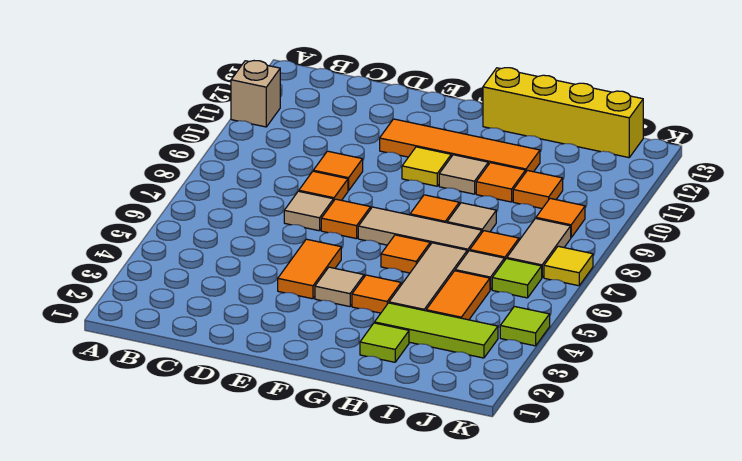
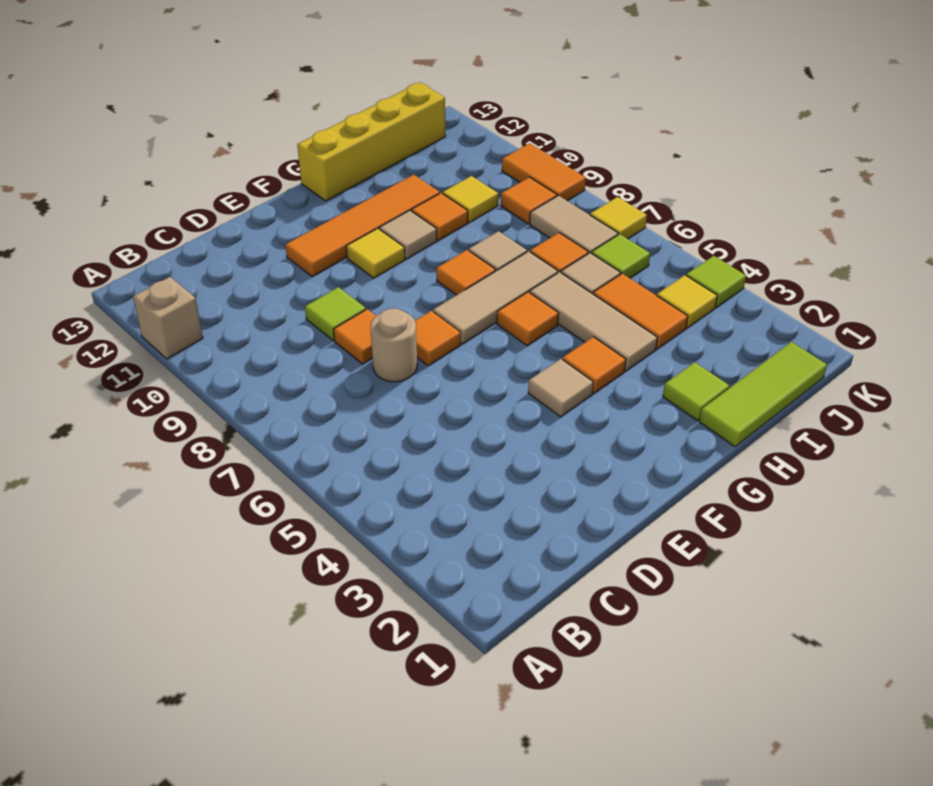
tan 1x1 tile [284,191,333,231] -> tan 1x1 round brick [370,309,417,382]
orange 1x1 tile [313,151,363,191] -> lime 1x1 tile [305,287,366,341]
orange 1x2 tile [278,239,341,299] -> orange 1x2 tile moved to [502,143,586,201]
lime 1x3 tile [375,303,498,358] -> lime 1x3 tile moved to [699,342,827,447]
orange 1x1 tile [513,171,563,208] -> yellow 1x1 tile [443,176,498,222]
none -> yellow 1x1 tile [657,275,717,328]

